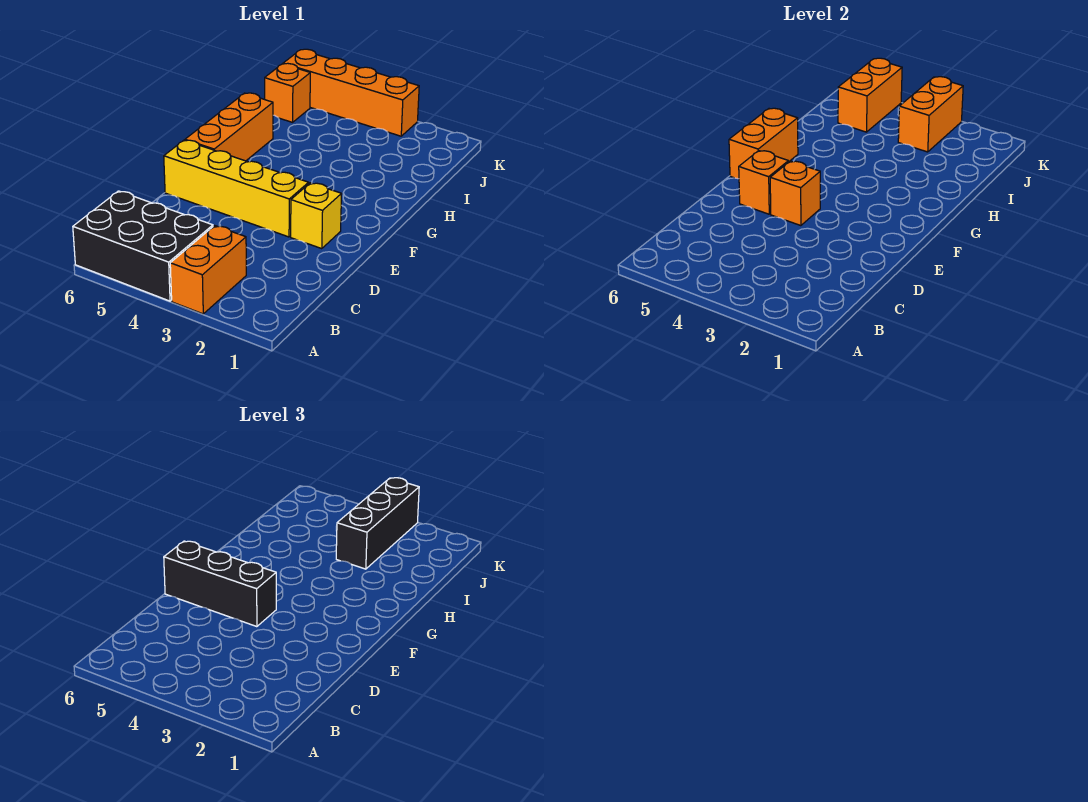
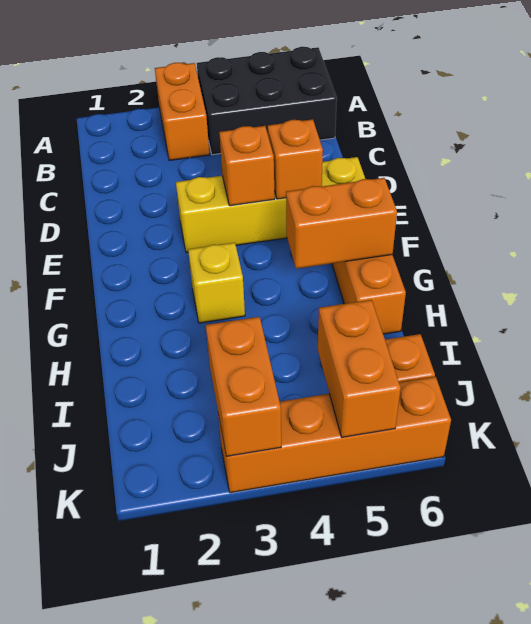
yellow 1x1 brick [291,183,342,249] -> yellow 1x1 brick moved to [188,243,245,323]
black 1x3 brick [164,541,276,627] -> none
orange 1x2 brick [729,108,798,179] -> orange 1x2 brick turned to [286,178,397,269]
black 1x3 brick [336,478,419,569] -> none

